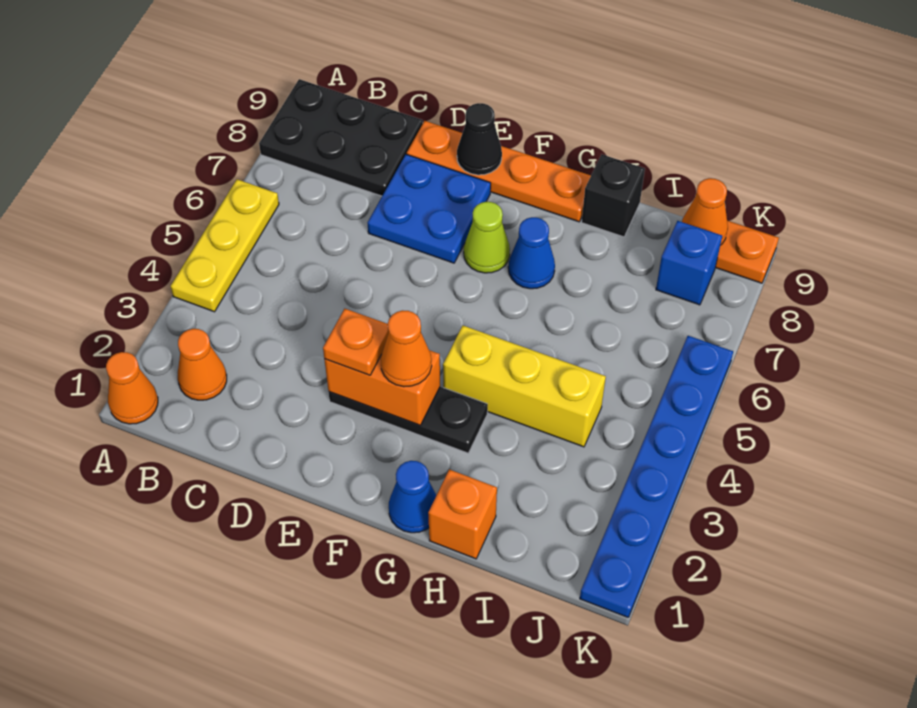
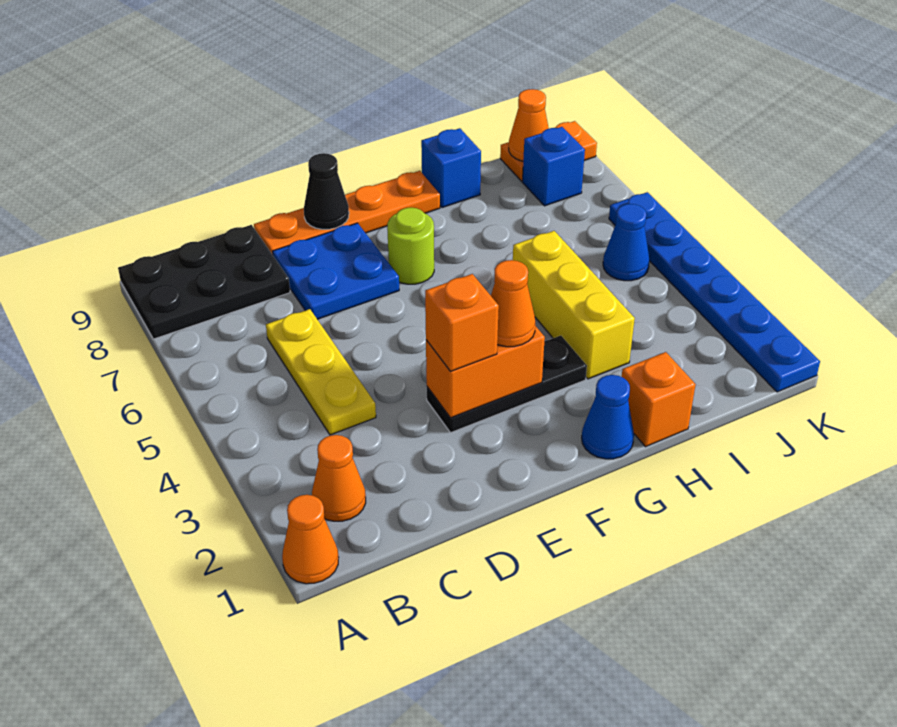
yellow 1x3 plate [171,179,279,312] -> yellow 1x3 plate moved to [266,309,376,435]
orange 1x1 plate [323,309,389,375] -> orange 1x1 brick [425,274,499,371]
lime 1x1 cone [464,202,510,273] -> lime 1x1 round brick [387,207,434,284]
yellow 1x3 brick [443,326,606,447] -> yellow 1x3 brick turned to [513,231,635,379]
blue 1x1 cone [508,217,555,289] -> blue 1x1 cone moved to [603,204,650,281]
black 1x1 brick [582,154,645,237] -> blue 1x1 brick [421,128,481,208]

